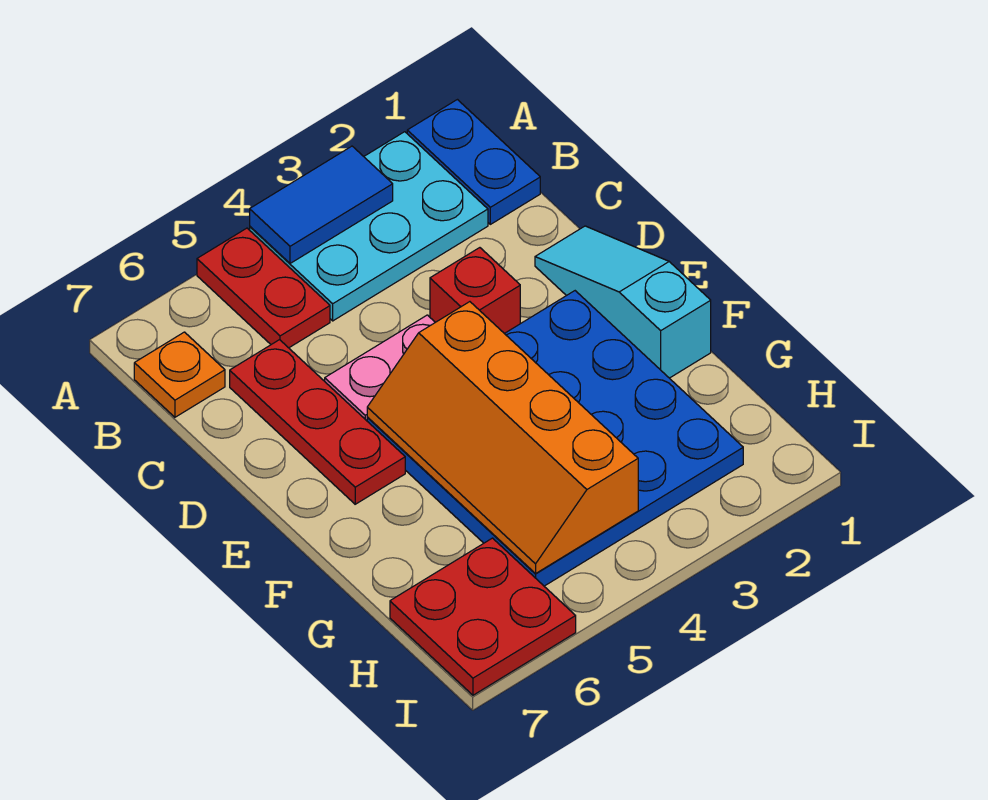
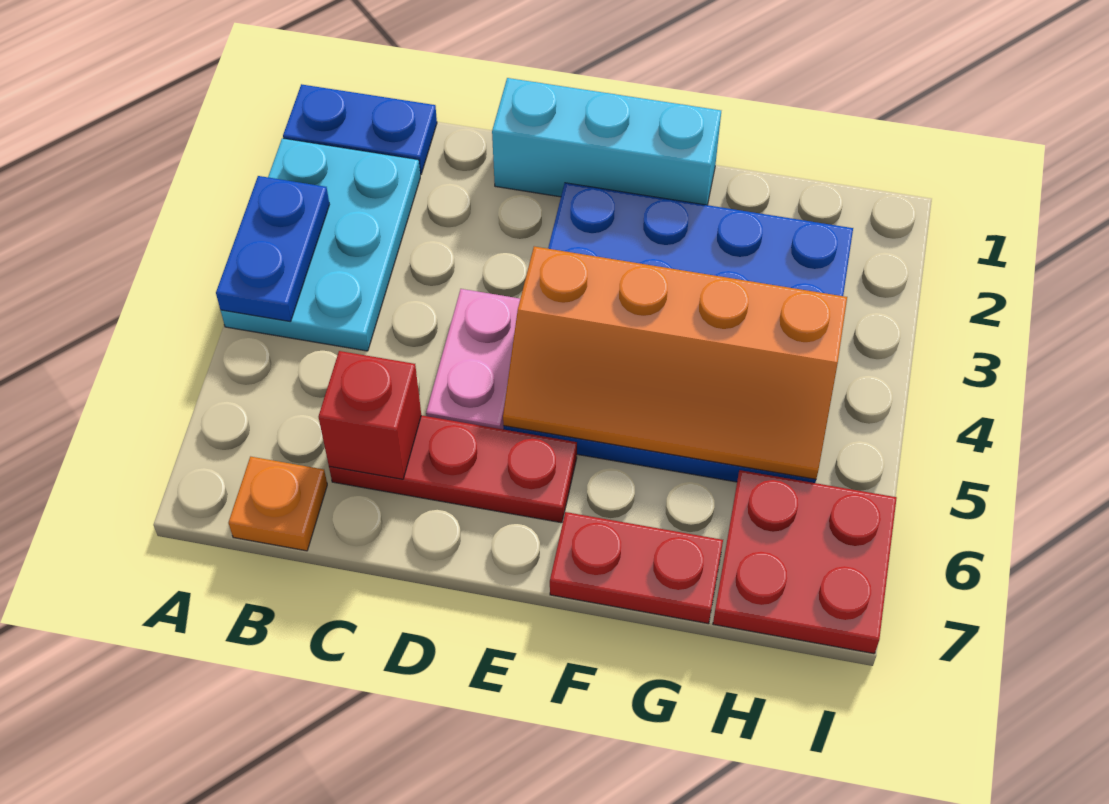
blue 1x2 tile [250,146,393,263] -> blue 1x2 plate [216,176,329,322]
red 1x2 plate [197,228,330,348] -> red 1x2 plate moved to [550,512,723,624]
cyan 1x3 slope [535,226,711,378] -> cyan 1x3 brick [492,78,721,205]
red 1x1 brick [430,248,520,334] -> red 1x1 brick moved to [319,351,421,479]

